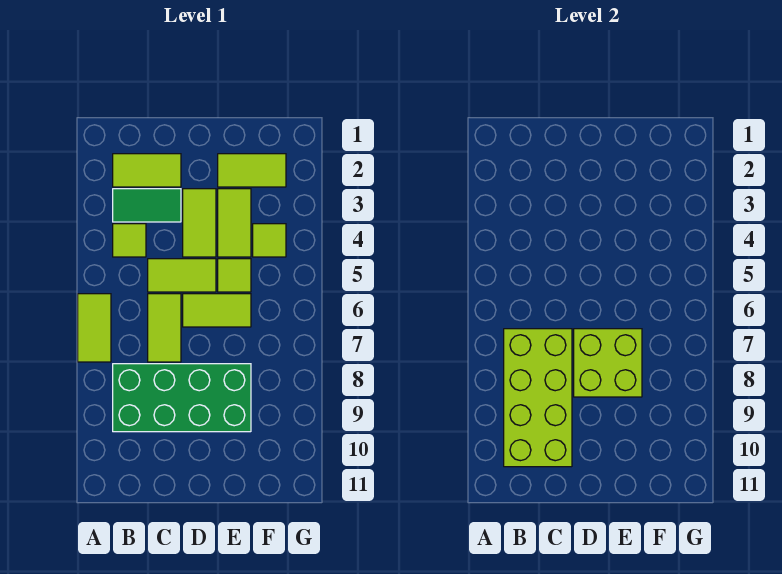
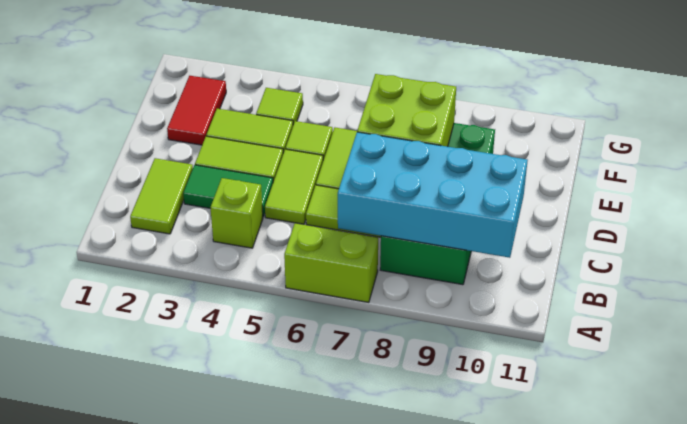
lime 1x2 tile [78,294,111,362] -> lime 1x2 brick [284,223,378,302]
green 1x2 tile [113,189,181,222] -> green 1x2 tile turned to [183,165,273,217]
lime 1x1 tile [113,224,146,257] -> lime 1x1 brick [211,178,263,248]
lime 2x4 brick [504,329,572,467] -> cyan 2x4 brick [338,132,528,258]
lime 1x2 tile [218,154,286,187] -> red 1x2 tile [167,76,226,145]

